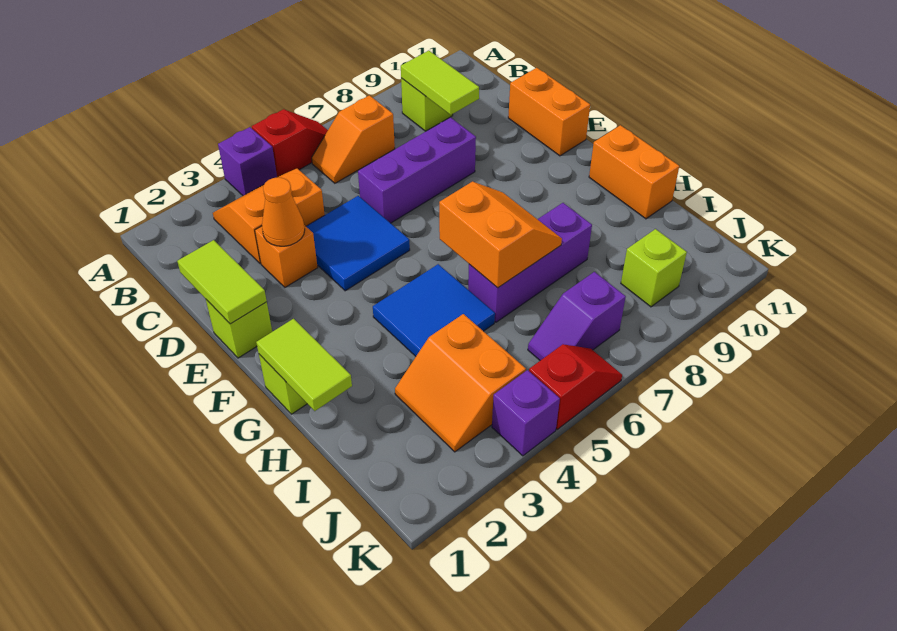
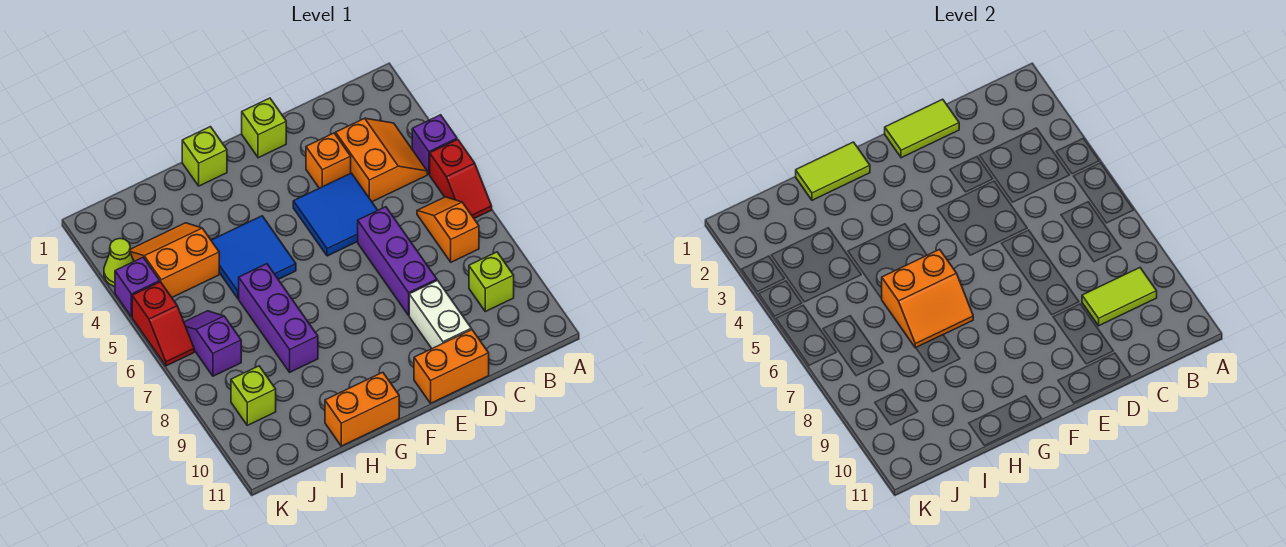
orange 1x1 cone [262,177,305,246] -> none
none -> white 1x2 brick [409,280,471,348]
none -> lime 1x1 cone [104,238,134,287]

